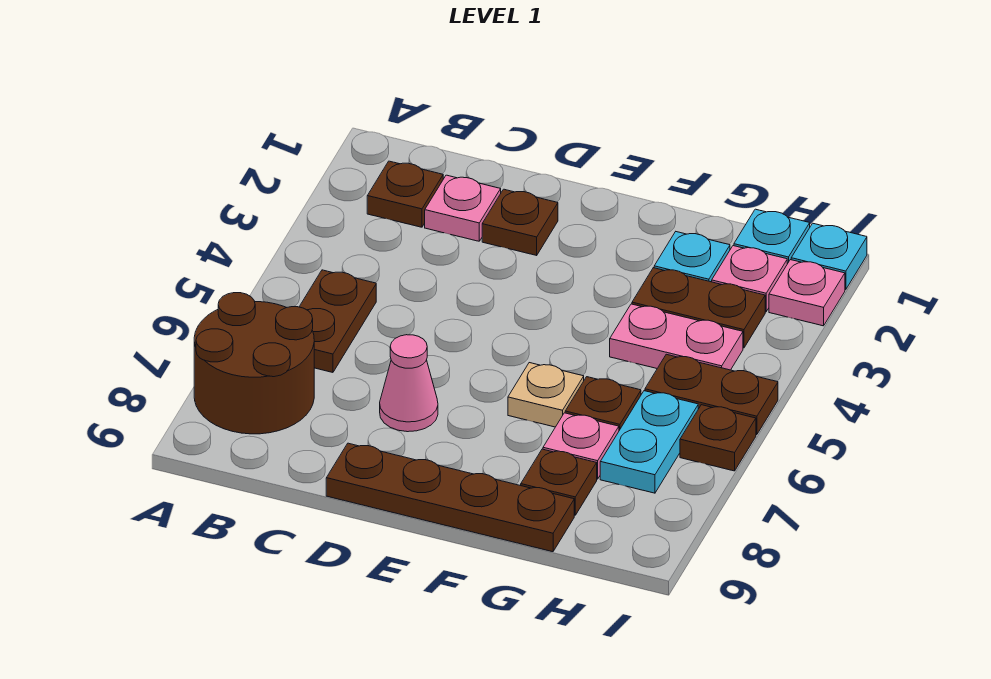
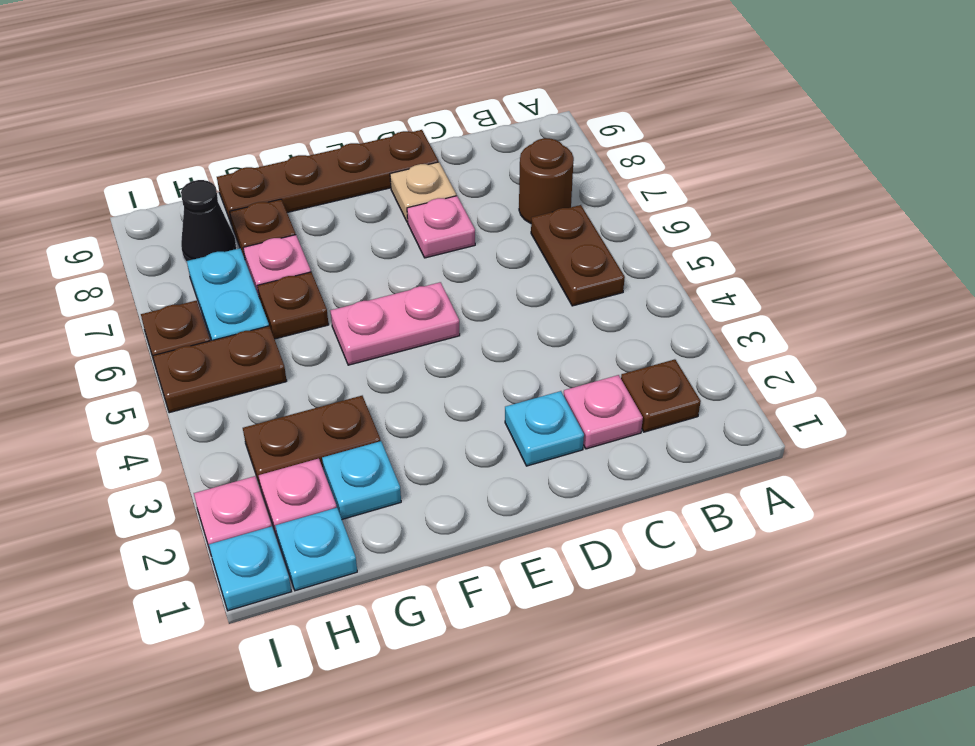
brown 2x2 round brick [194,293,314,434] -> brown 1x1 round brick [519,138,574,223]
brown 1x1 plate [482,189,558,255] -> cyan 1x1 plate [505,391,584,466]
pink 1x1 cone [380,335,438,432] -> pink 1x1 plate [407,196,475,258]
tan 1x1 plate [508,363,584,427] -> tan 1x1 plate moved to [390,162,456,222]
pink 1x2 plate [610,304,743,370] -> pink 1x2 plate moved to [330,282,460,365]
none -> black 1x1 cone [181,180,236,263]

